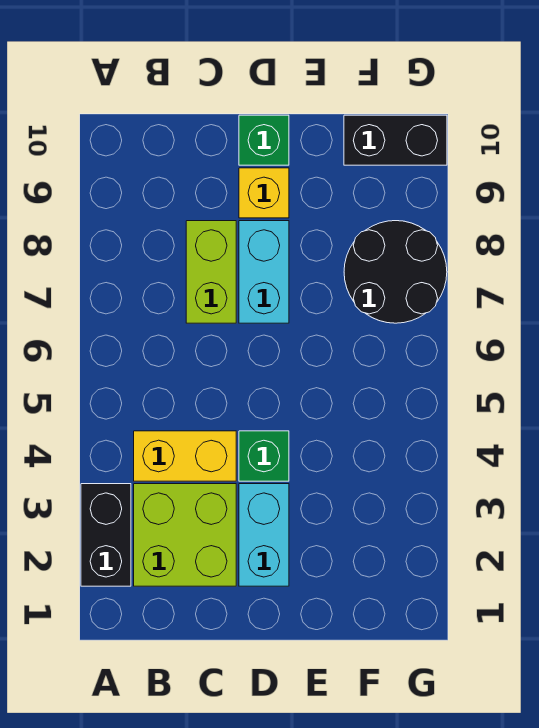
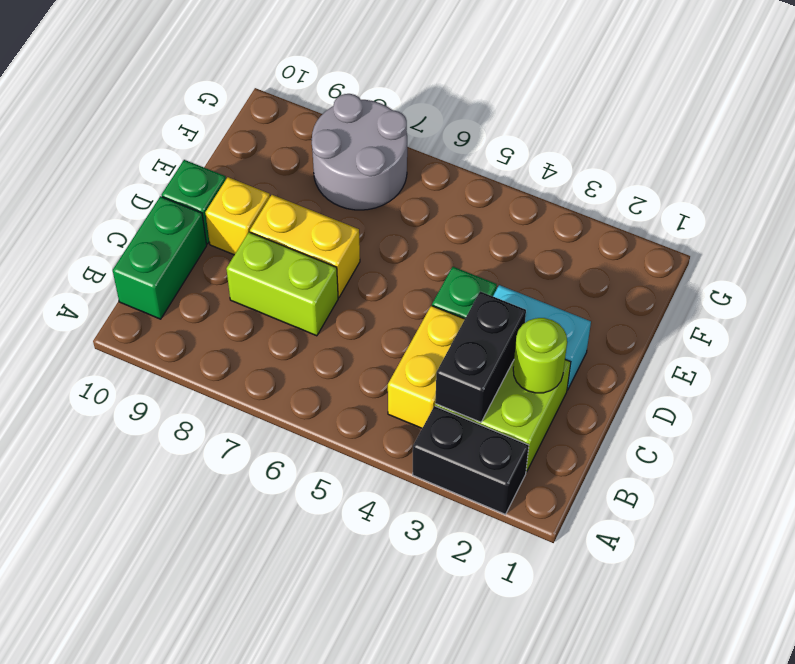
none -> green 1x2 brick [113,196,207,319]
none -> lime 1x1 round brick [513,318,567,393]
cyan 1x2 brick [239,221,289,323] -> yellow 1x2 brick [250,195,360,297]
black 2x2 round brick [344,221,447,323] -> grey 2x2 round brick [312,94,407,210]
black 1x2 brick [344,115,447,165] -> black 1x2 brick moved to [435,291,526,422]

